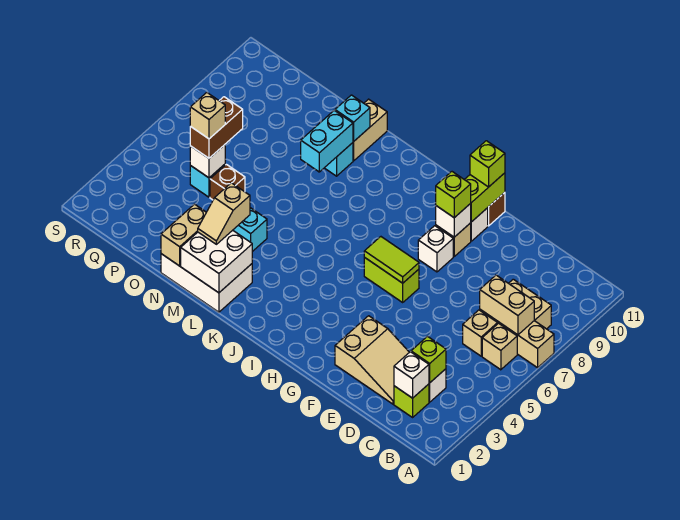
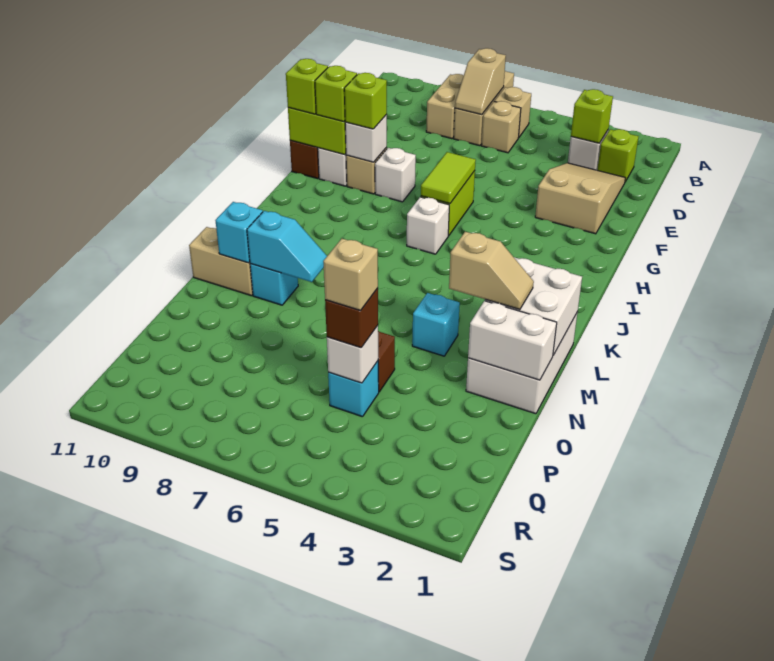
tan 1x2 brick [480,275,534,335] -> tan 1x2 slope [455,48,506,115]
white 1x1 brick [394,352,429,398] -> white 1x1 brick moved to [407,197,449,254]
none -> lime 1x1 brick [315,66,357,122]
cyan 1x2 brick [301,110,353,172] -> cyan 1x2 slope [247,211,327,282]
tan 1x2 brick [161,204,206,266] -> white 1x2 brick [468,301,557,380]
brown 1x2 brick [190,97,243,158] -> brown 1x1 brick [325,288,378,348]

